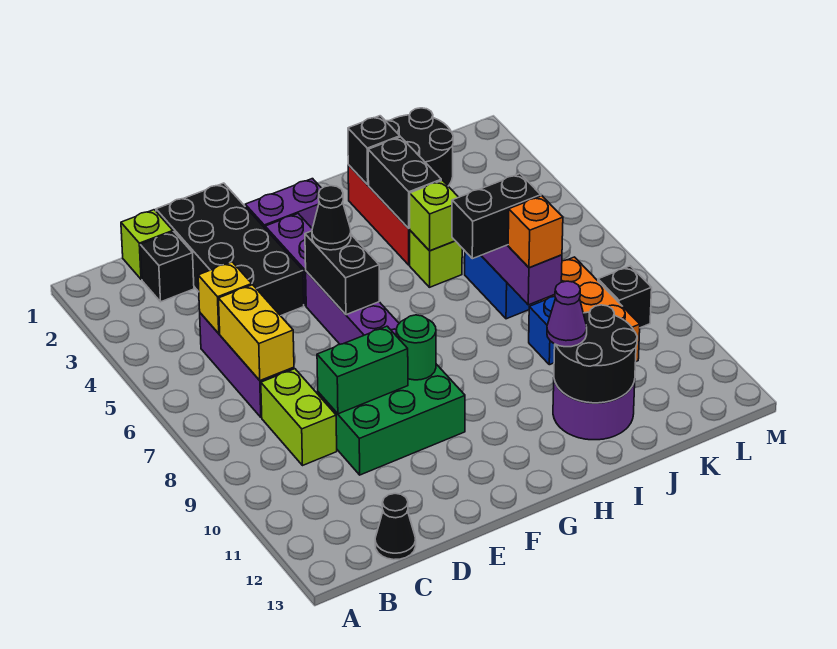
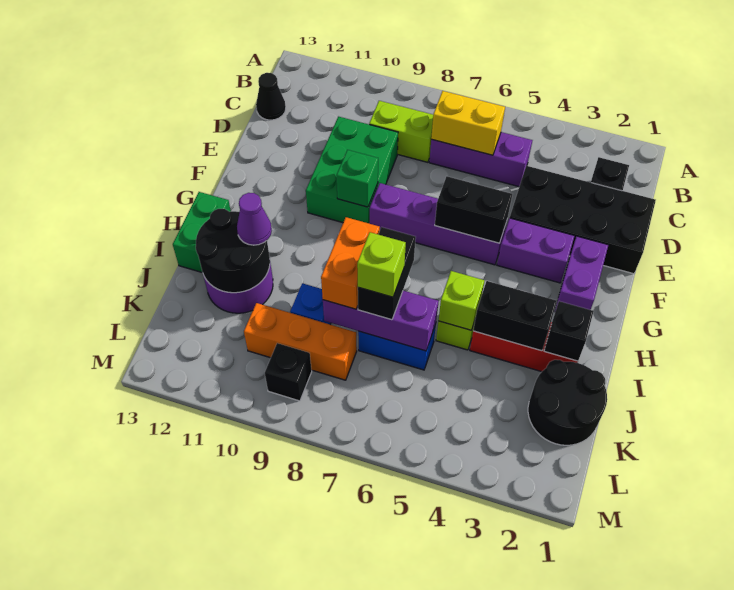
lime 1x1 brick [121,210,173,279] -> lime 1x1 brick moved to [357,232,406,297]
yellow 1x1 brick [198,262,252,334] -> none
green 1x2 brick [317,326,408,414] -> green 1x2 brick moved to [173,192,231,273]
black 1x1 cone [312,186,351,250] -> none
green 1x1 round brick [396,315,436,380] -> green 1x1 brick [337,150,378,207]
orange 1x1 brick [508,196,563,268] -> orange 1x2 brick [321,217,380,309]

